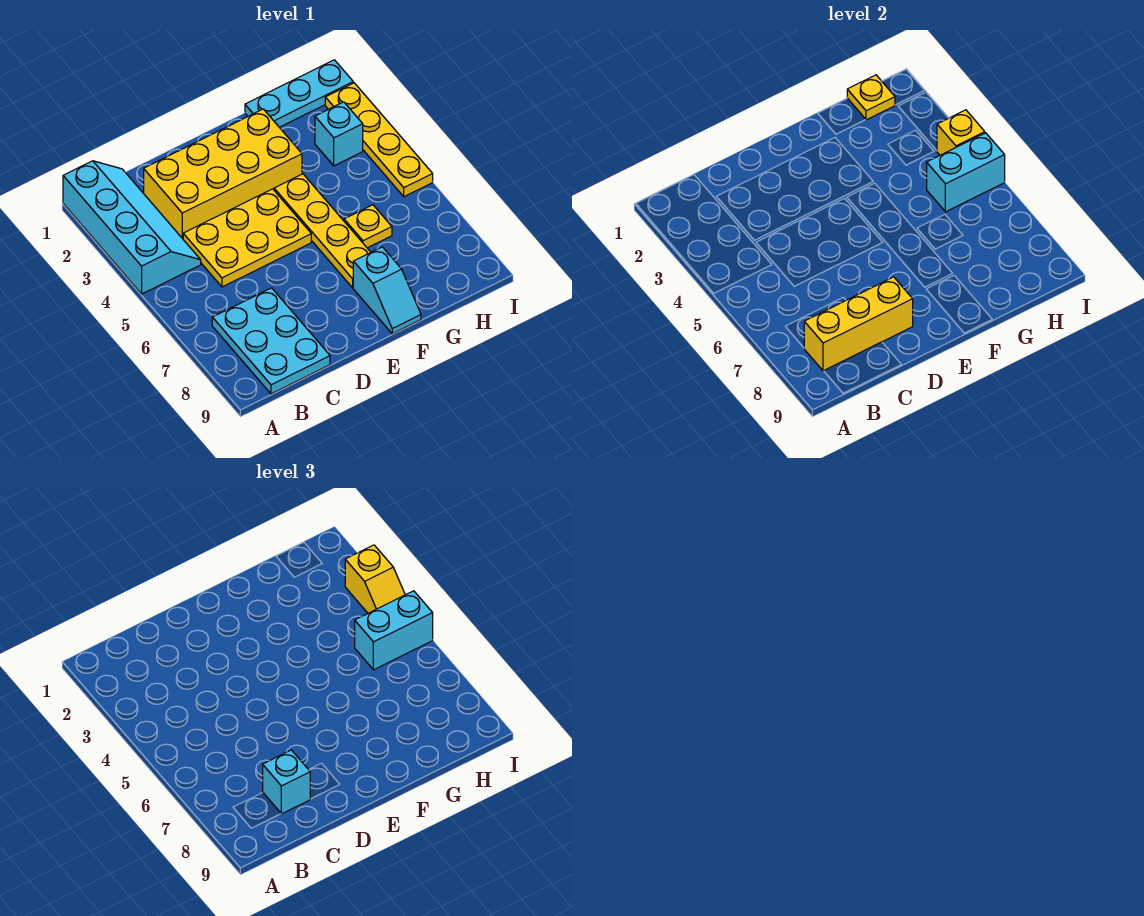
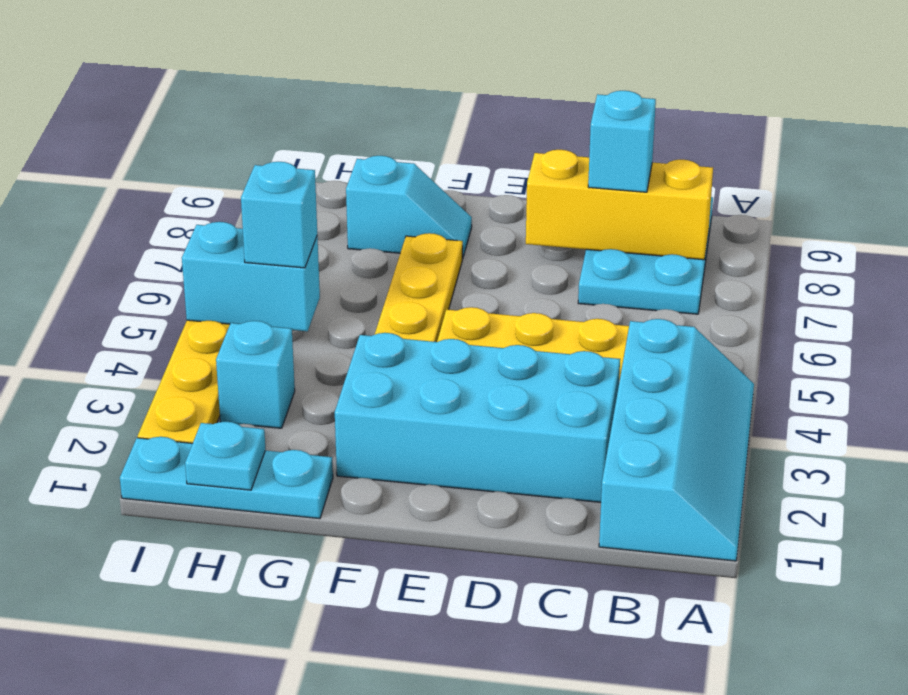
cyan 2x4 slope [63,161,201,294] -> cyan 2x4 slope turned to [599,319,754,561]
yellow 2x4 brick [144,109,302,239] -> cyan 2x4 brick [335,333,620,502]
cyan 1x2 slope [353,247,421,334] -> cyan 1x2 slope turned to [346,156,472,259]
yellow 1x1 plate [344,205,392,248] -> none
yellow 1x1 plate [847,75,895,120] -> cyan 1x1 plate [185,422,266,490]
cyan 1x2 brick [355,591,433,670] -> cyan 1x1 brick [241,162,317,268]
yellow 1x2 slope [345,545,405,613] -> none
yellow 1x1 brick [937,110,985,155] -> none

